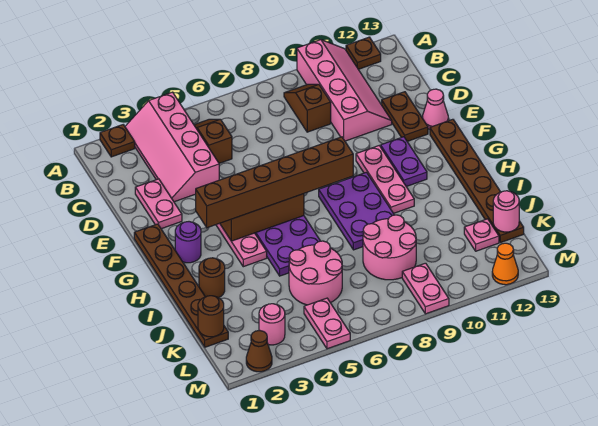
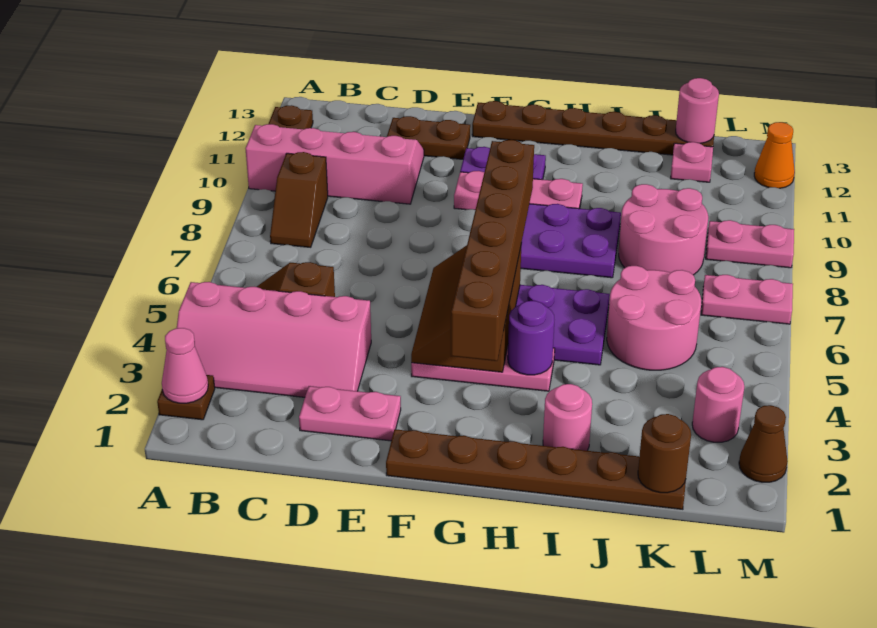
brown 1x2 slope [284,84,331,132] -> brown 1x2 slope turned to [270,152,328,247]
pink 1x1 cone [423,89,448,129] -> pink 1x1 cone moved to [162,328,208,403]
purple 1x1 round brick [175,222,201,263] -> purple 1x1 round brick moved to [508,301,554,375]
brown 1x1 round brick [199,258,225,298] -> pink 1x1 round brick [543,384,592,451]
pink 1x2 plate [304,298,350,349] -> pink 1x2 plate moved to [701,275,793,324]

